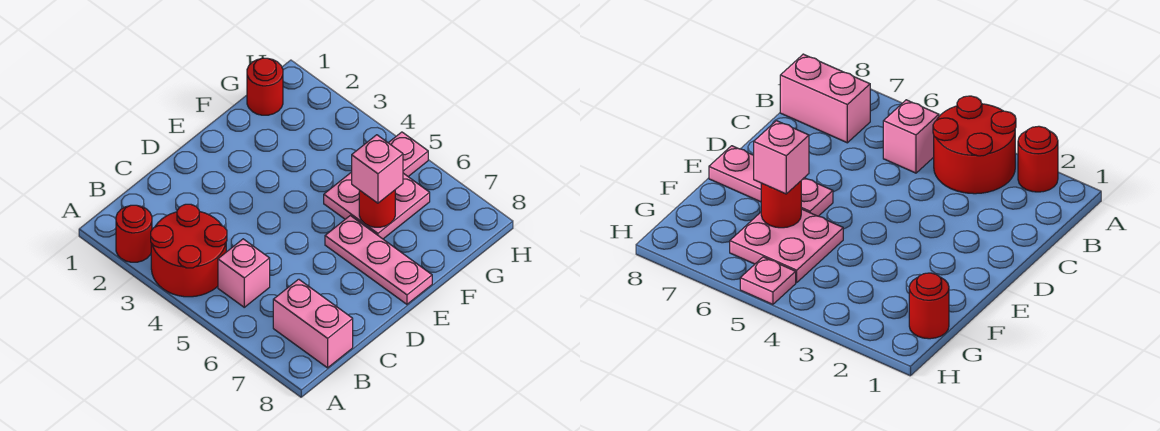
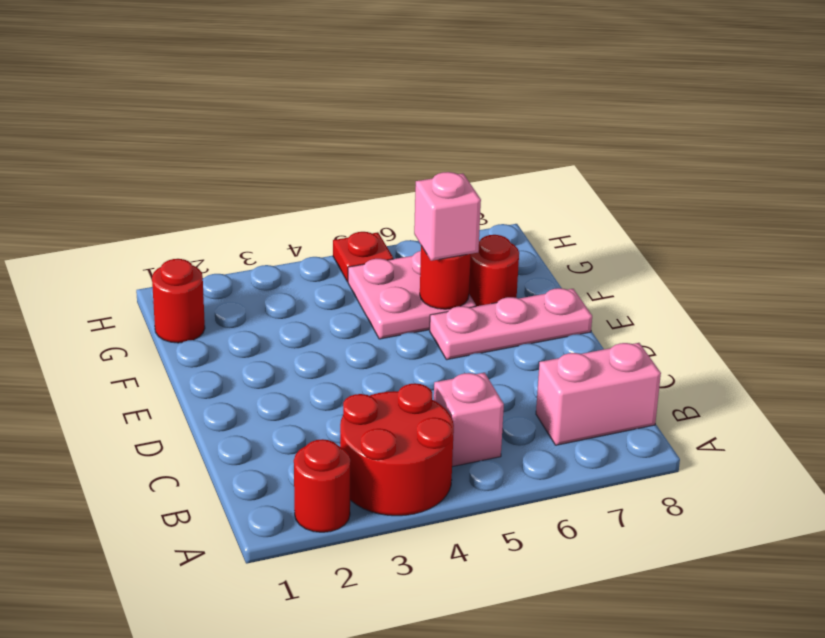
none -> red 1x1 round brick [469,235,519,306]
pink 1x1 plate [389,132,428,177] -> red 1x1 plate [333,232,393,282]

